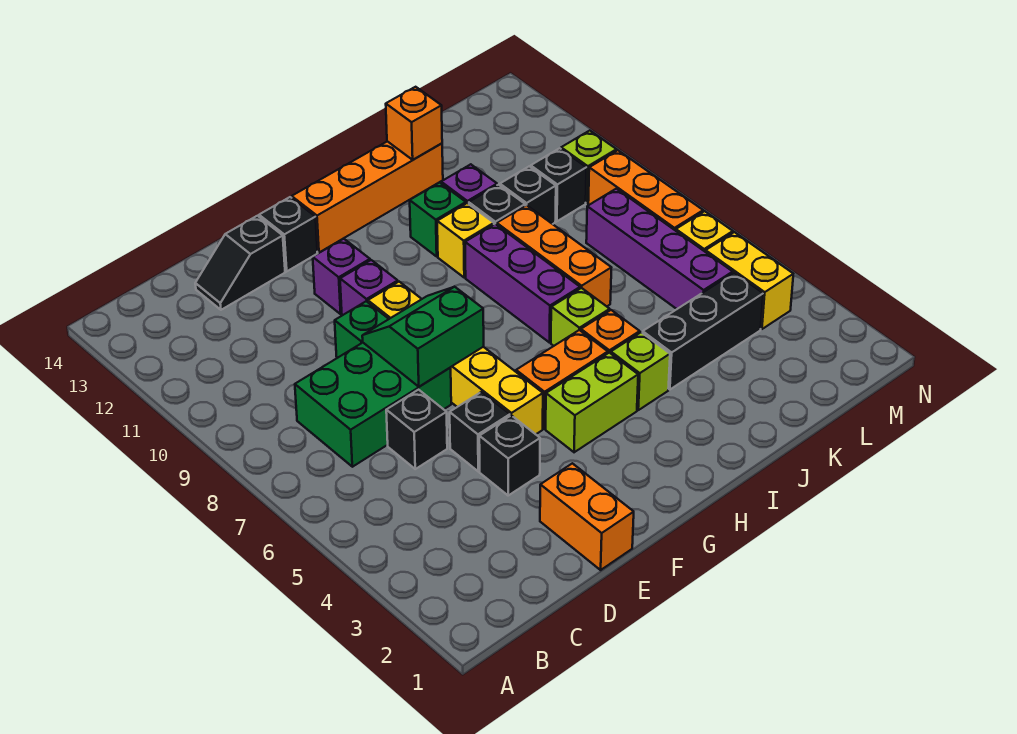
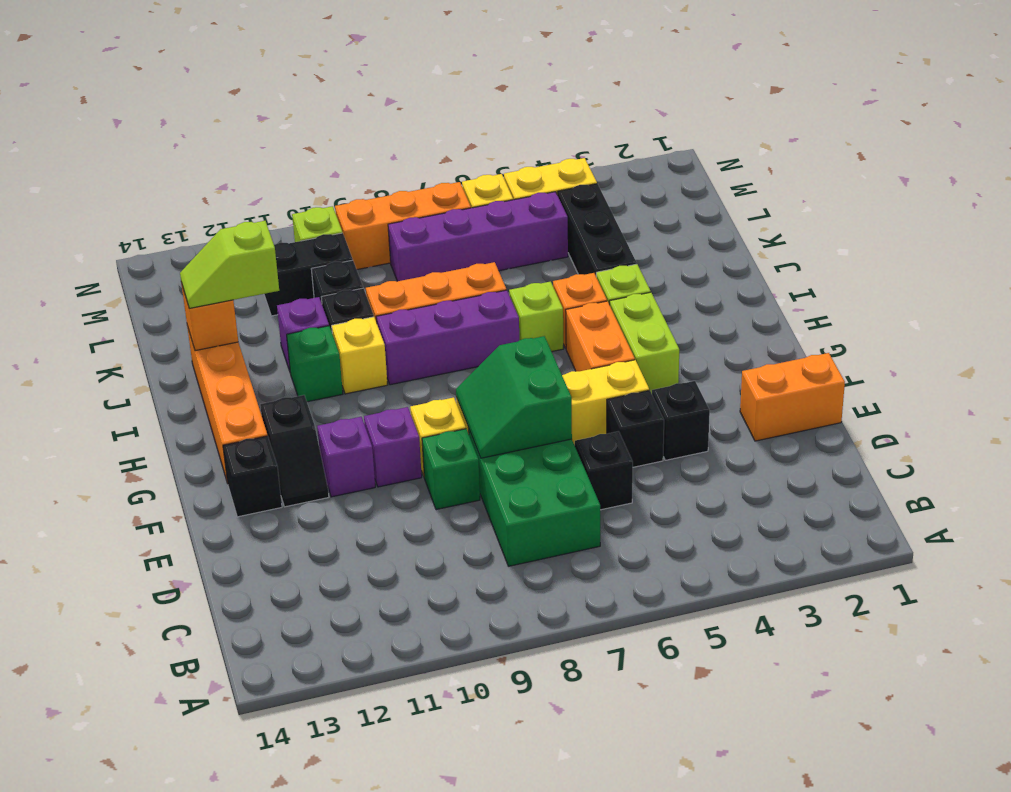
black 1x2 slope [195,216,285,310] -> black 1x2 slope moved to [260,395,329,507]
none -> lime 1x2 slope [180,221,279,308]
black 1x1 brick [531,148,586,221] -> black 1x2 brick [264,233,353,316]

